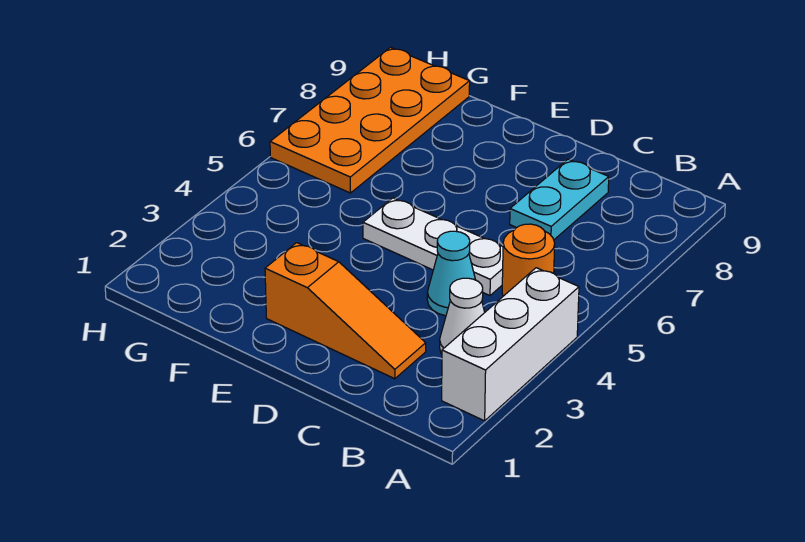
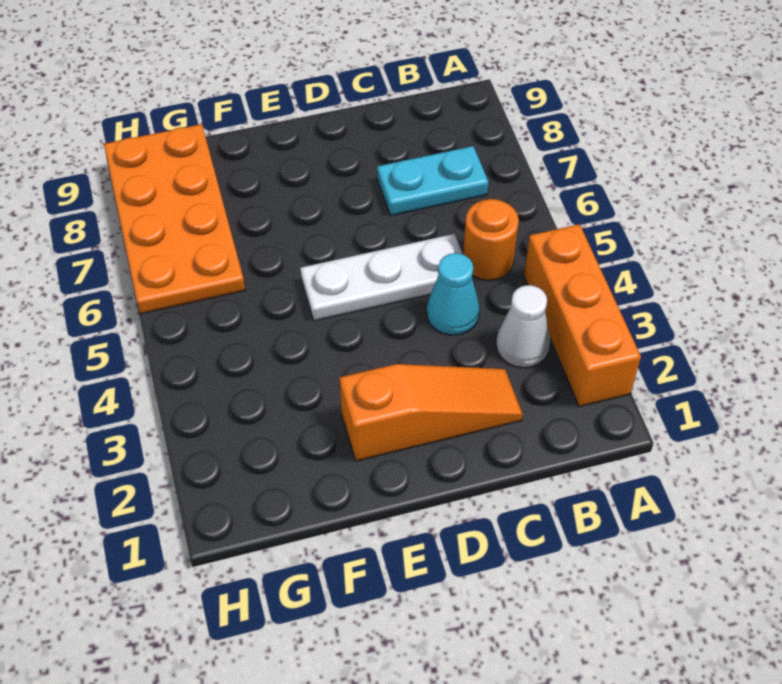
white 1x3 brick [442,268,579,421] -> orange 1x3 brick [524,224,641,407]
cyan 1x2 plate [510,159,609,239] -> cyan 1x2 plate turned to [377,146,488,216]

